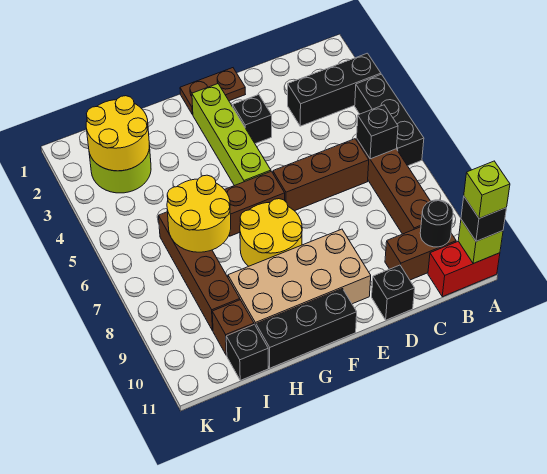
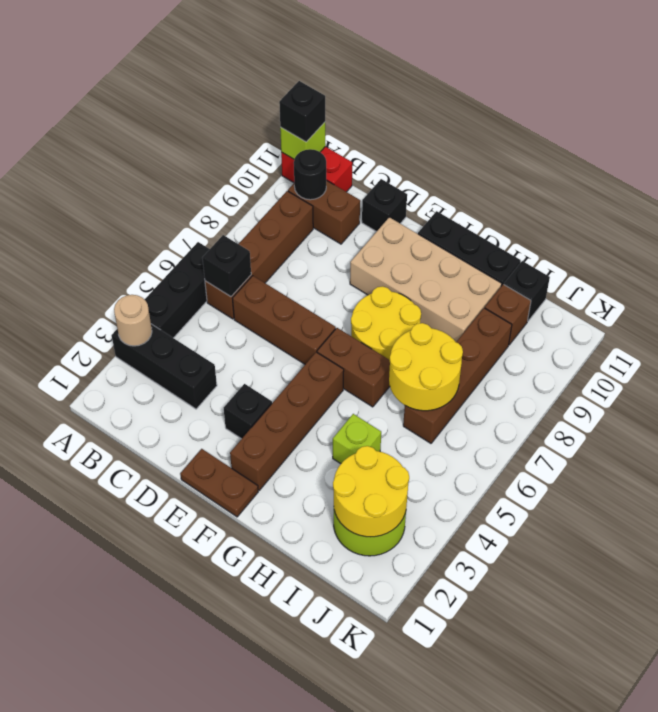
none -> tan 1x1 round brick [114,295,152,346]
lime 1x1 brick [464,161,510,218] -> lime 1x1 brick moved to [333,414,381,464]
lime 1x4 brick [192,84,271,186] -> brown 1x4 brick [230,352,344,490]

